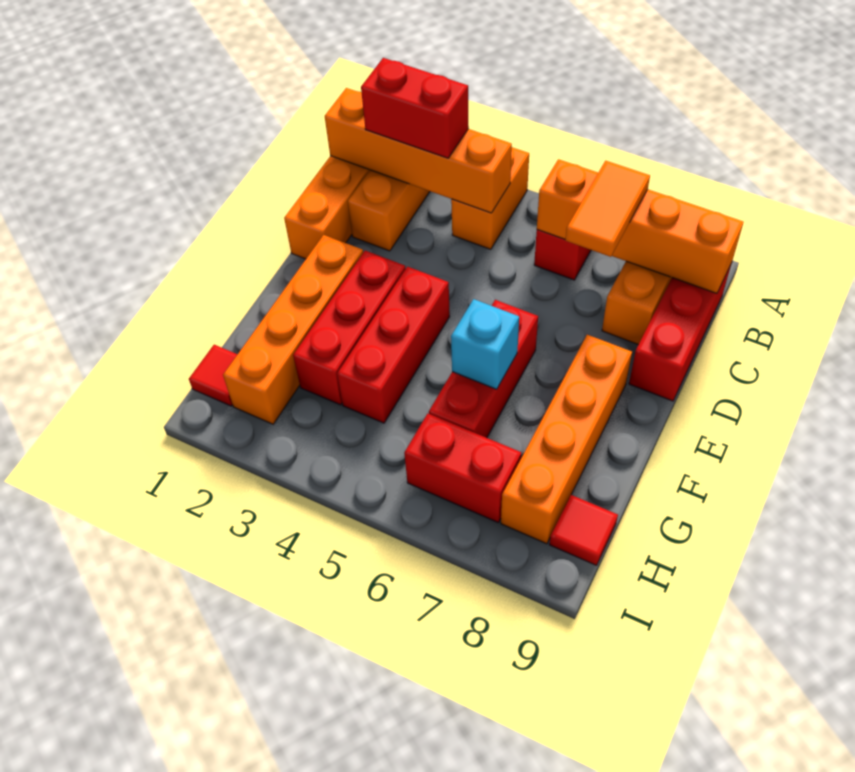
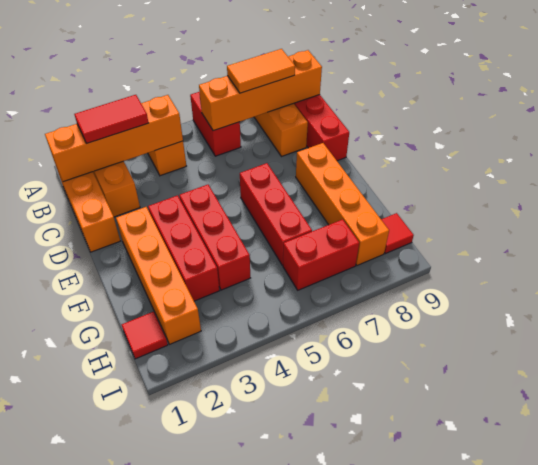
red 1x2 brick [361,58,469,158] -> red 1x2 tile [74,95,148,143]
orange 1x2 tile [565,161,650,257] -> orange 1x2 tile turned to [227,49,295,93]
cyan 1x1 brick [451,299,519,389] -> none

